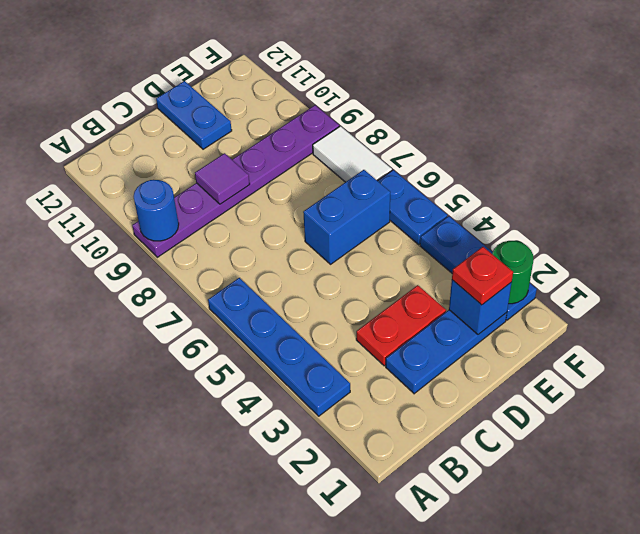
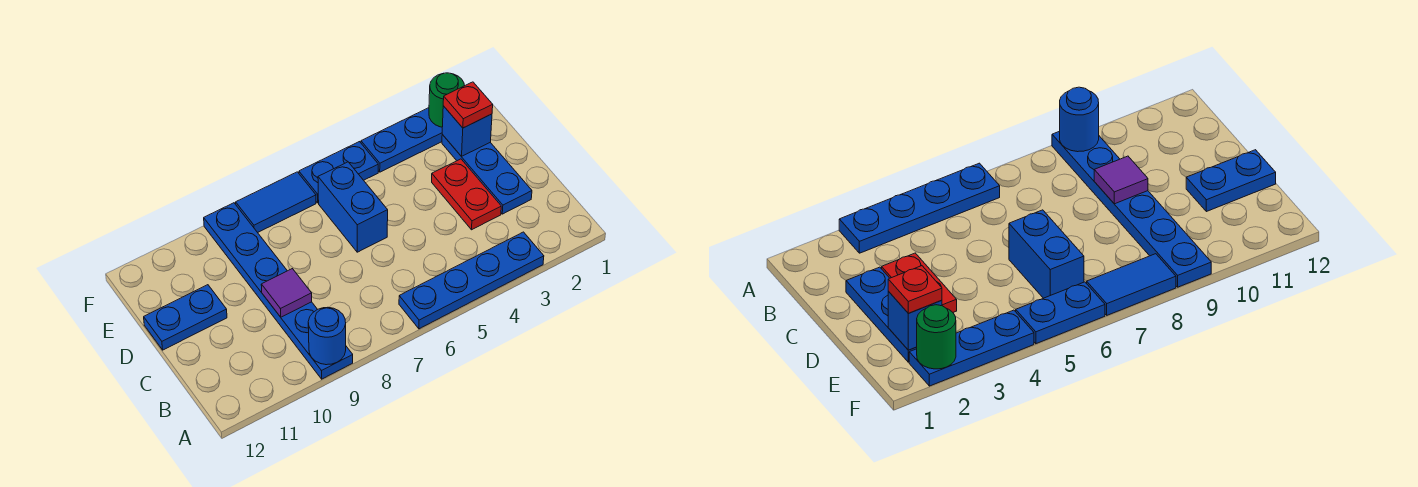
purple 1x6 plate [132,105,339,257] -> blue 1x6 plate [204,203,353,379]
white 1x2 tile [313,126,392,182] -> blue 1x2 tile [236,172,316,233]

